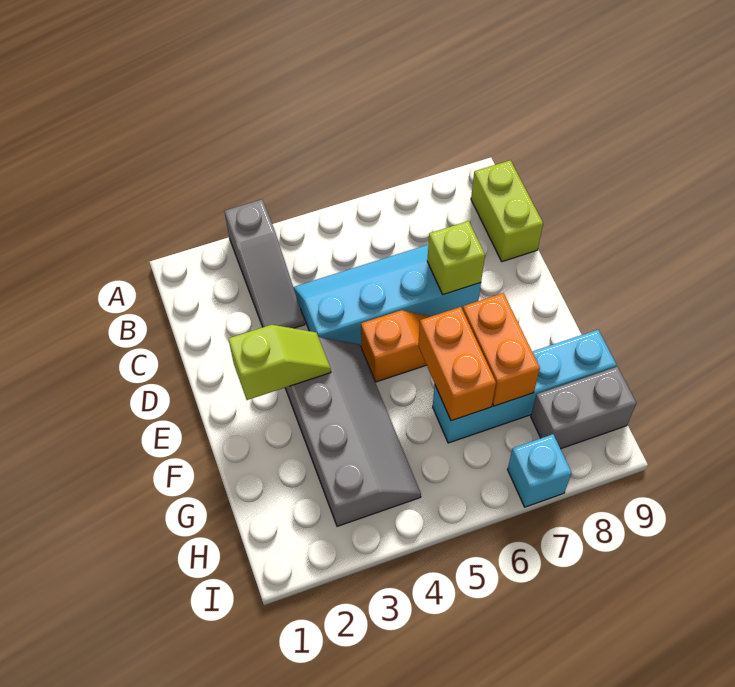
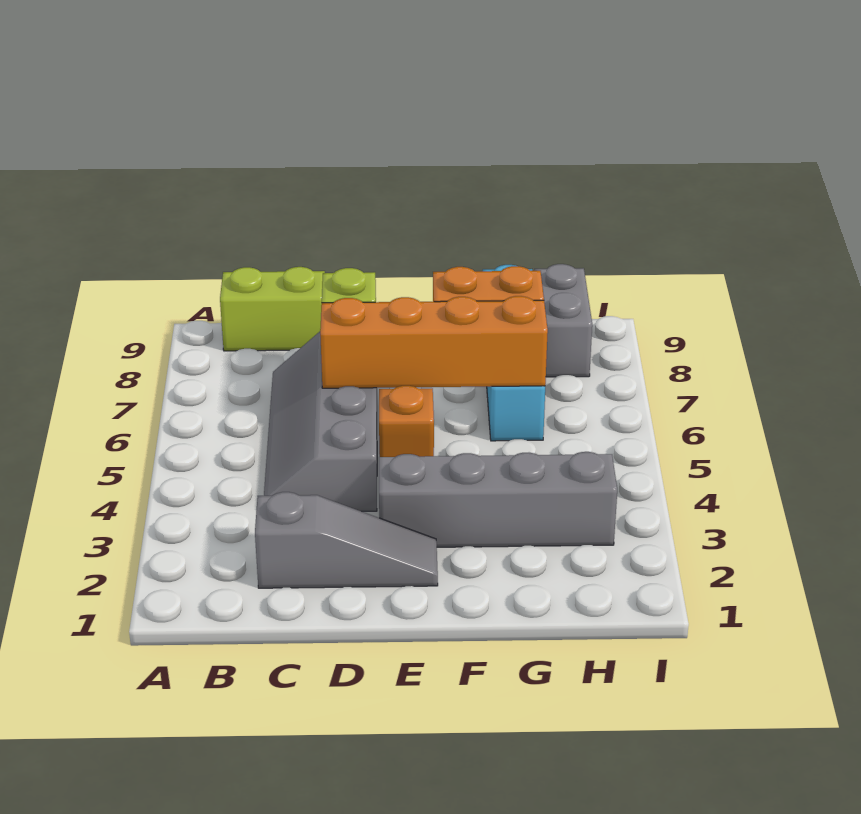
grey 1x3 slope [224,199,305,328] -> grey 1x3 slope moved to [255,492,438,588]
cyan 2x4 slope [294,245,481,346] -> grey 2x4 slope [264,332,377,511]
lime 1x2 slope [228,325,331,400] -> none
orange 1x2 brick [418,307,496,421] -> orange 1x4 brick [320,296,548,388]
cyan 1x1 brick [508,434,572,507] -> none

